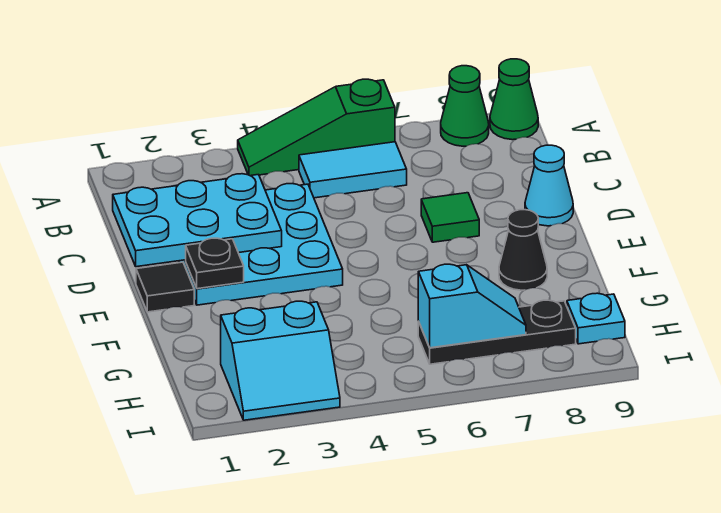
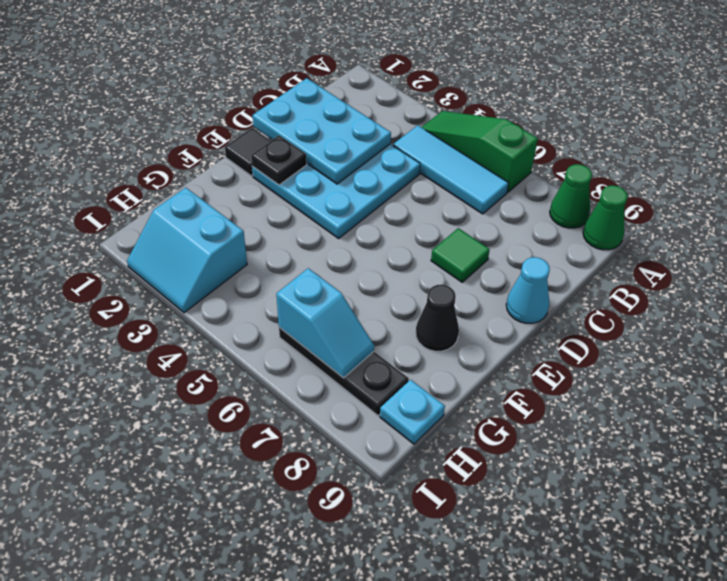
cyan 1x2 tile [299,142,407,198] -> cyan 1x3 tile [393,125,509,214]

